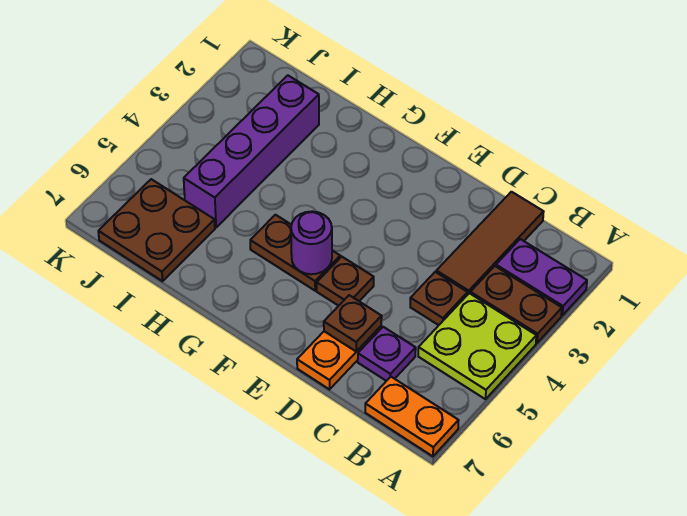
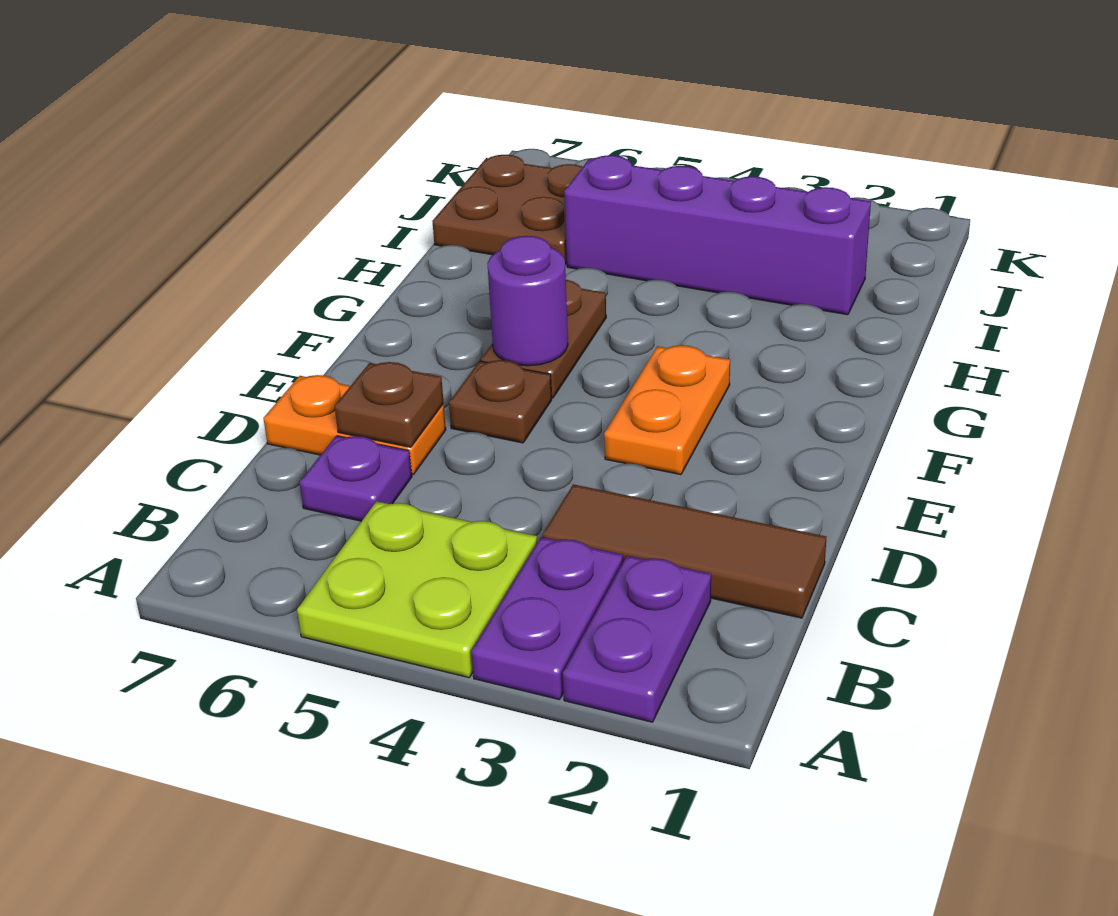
brown 1x2 plate [470,266,562,343] -> purple 1x2 plate [471,537,623,700]
orange 1x2 plate [365,377,459,456] -> orange 1x2 plate moved to [604,345,730,475]
brown 1x1 plate [410,272,468,325] -> none

